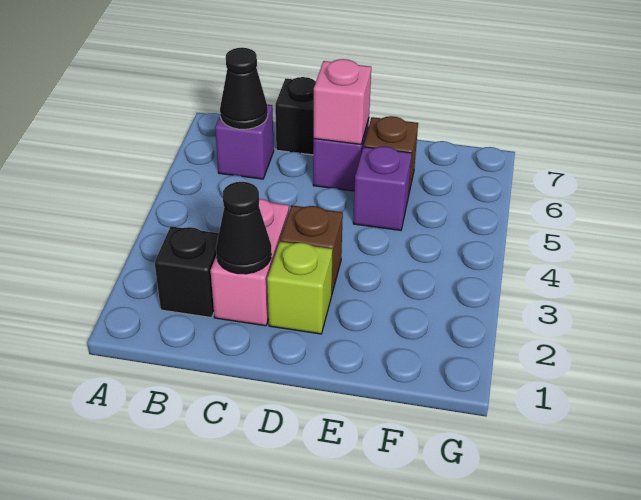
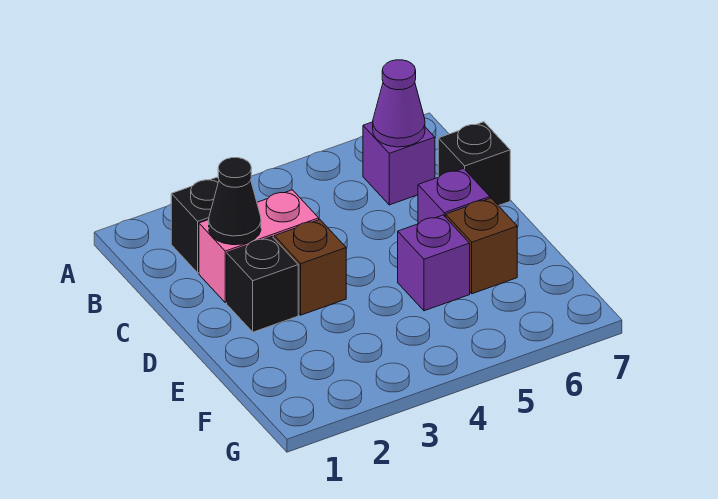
black 1x1 cone [220,48,268,129] -> purple 1x1 cone [373,60,425,147]
lime 1x1 brick [267,242,333,334] -> black 1x1 brick [227,237,298,332]
pink 1x1 brick [314,59,371,144] -> none

